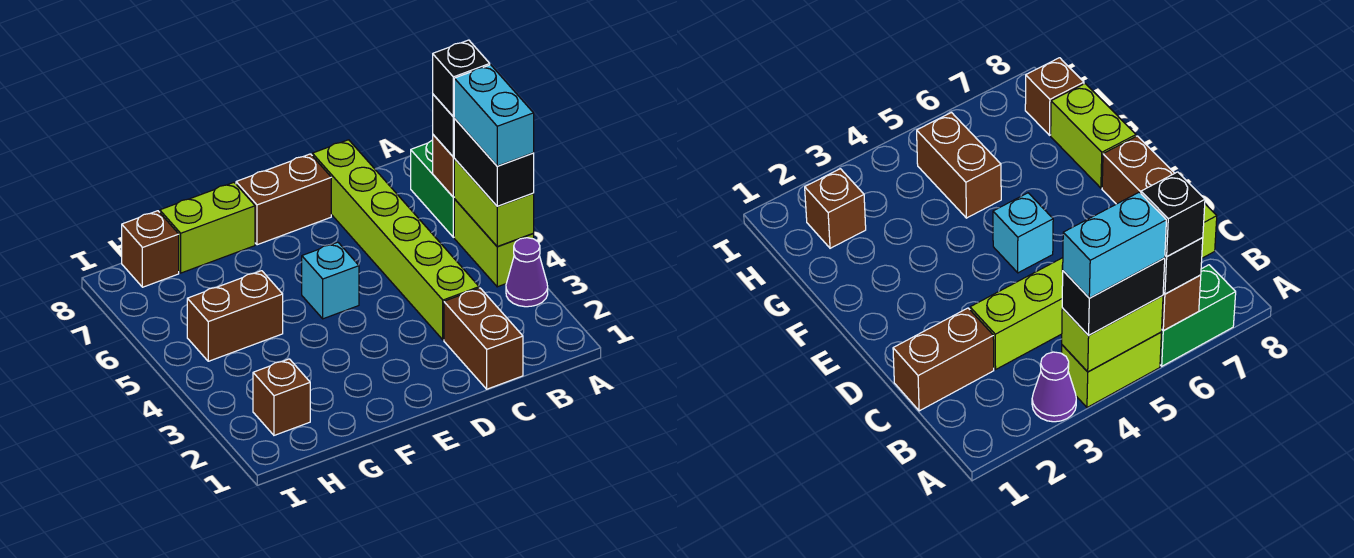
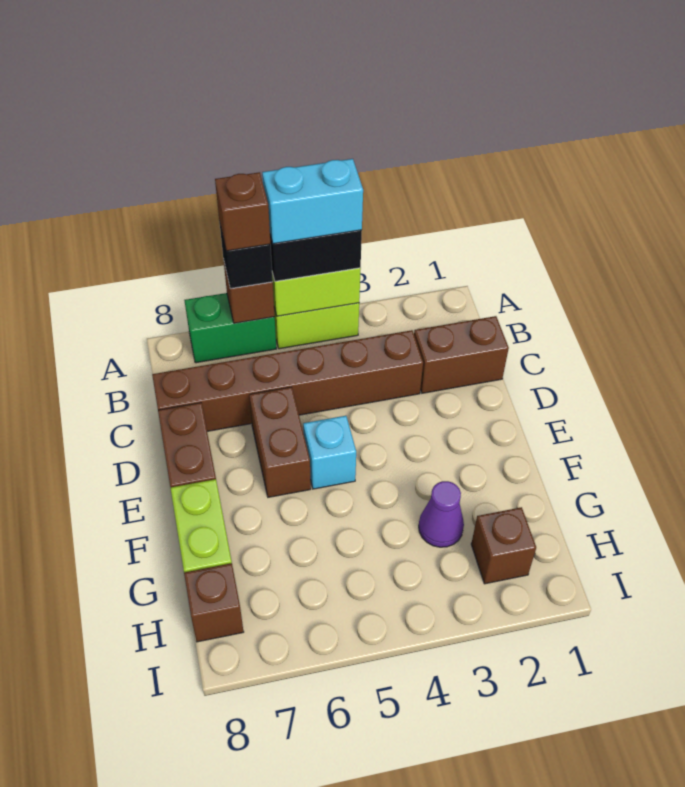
purple 1x1 cone [506,238,548,307] -> purple 1x1 cone moved to [419,481,464,547]
black 1x1 brick [433,40,490,117] -> brown 1x1 brick [215,172,270,251]
lime 1x6 brick [312,140,479,340] -> brown 1x6 brick [152,330,423,431]
brown 1x2 brick [187,271,283,361] -> brown 1x2 brick moved to [249,387,311,497]

